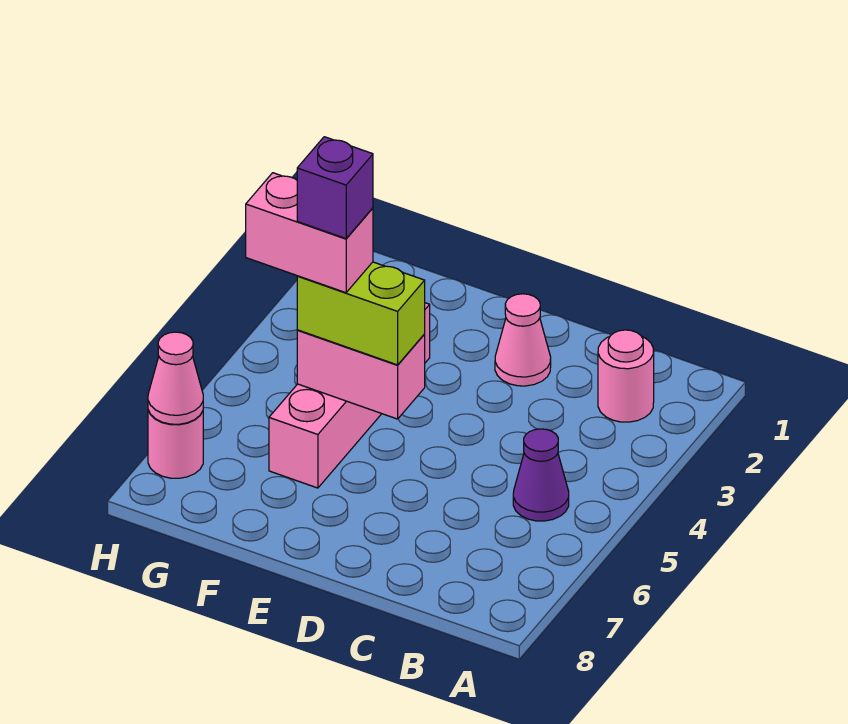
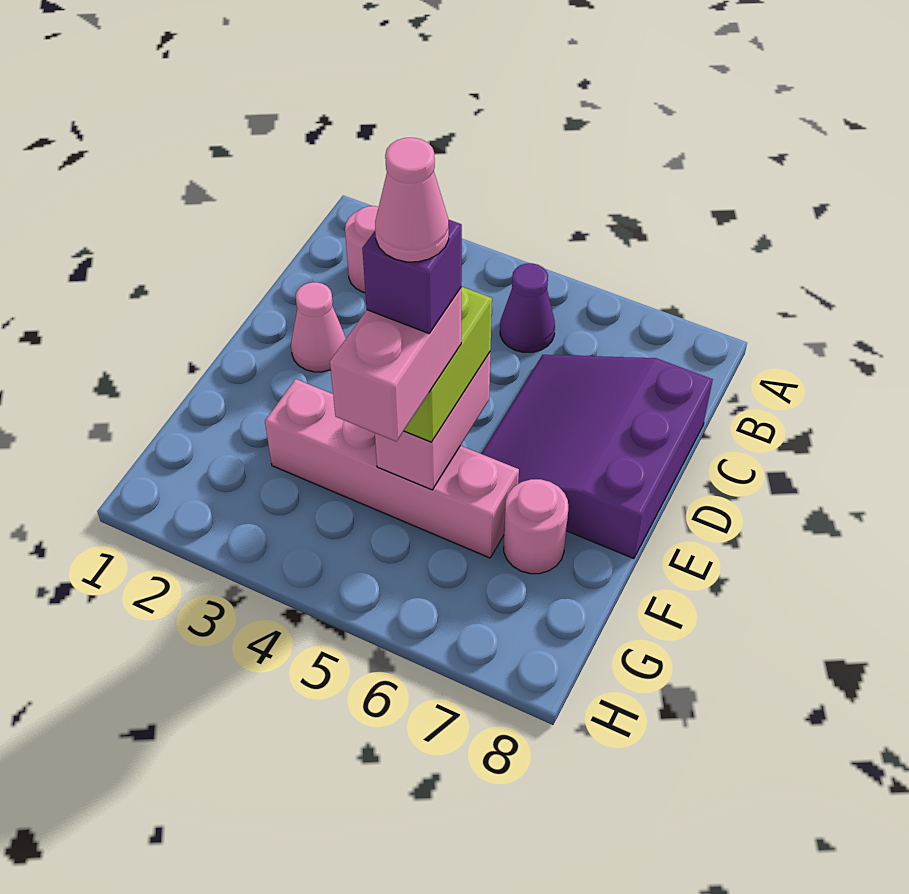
none -> purple 3x3 slope [481,355,713,559]
pink 1x1 round brick [148,410,203,478] -> pink 1x1 round brick moved to [504,479,568,574]
pink 1x1 cone [148,332,203,424] -> pink 1x1 cone moved to [375,138,449,262]

